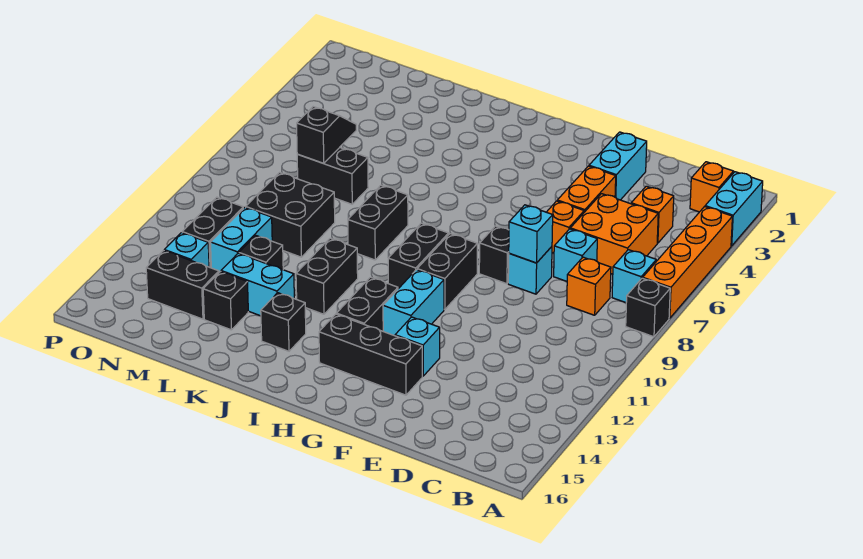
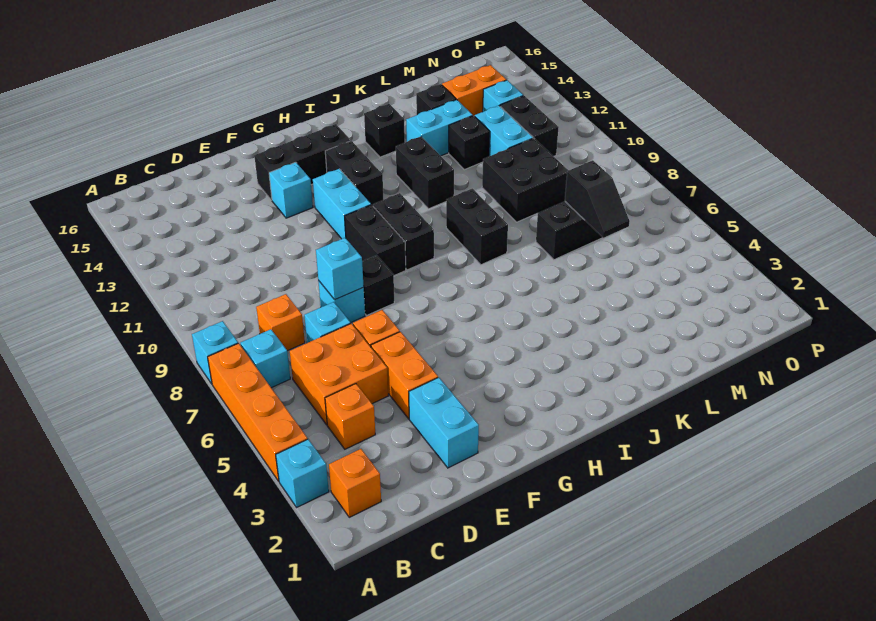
cyan 1x2 brick [705,172,763,246] -> cyan 1x1 brick [276,439,329,507]
black 1x1 brick [626,278,670,337] -> cyan 1x1 brick [192,321,238,384]
black 1x2 brick [146,251,219,319] -> orange 1x2 brick [442,65,506,116]

